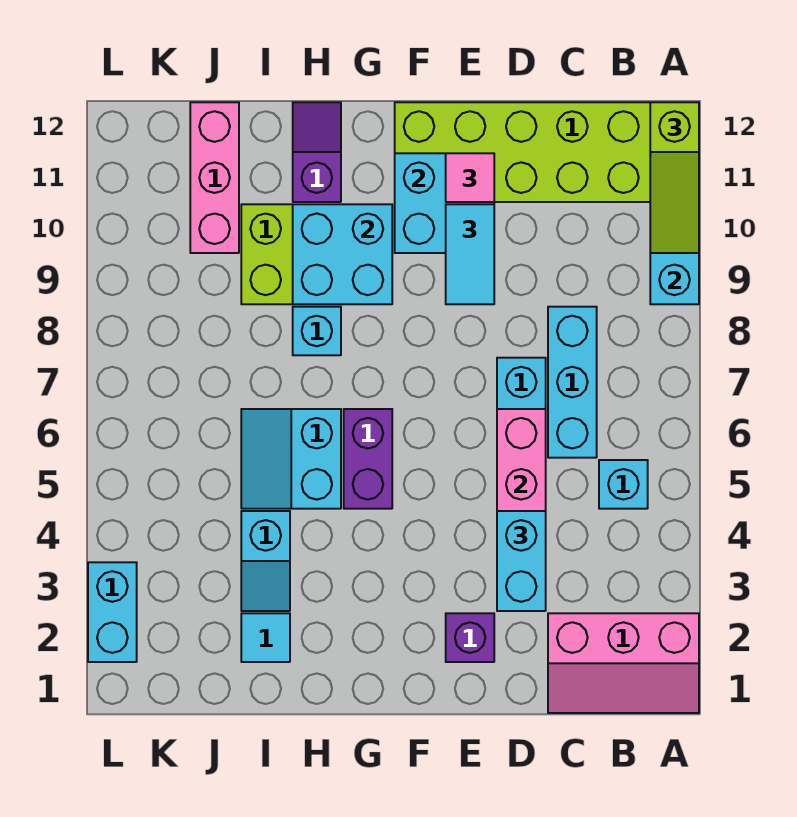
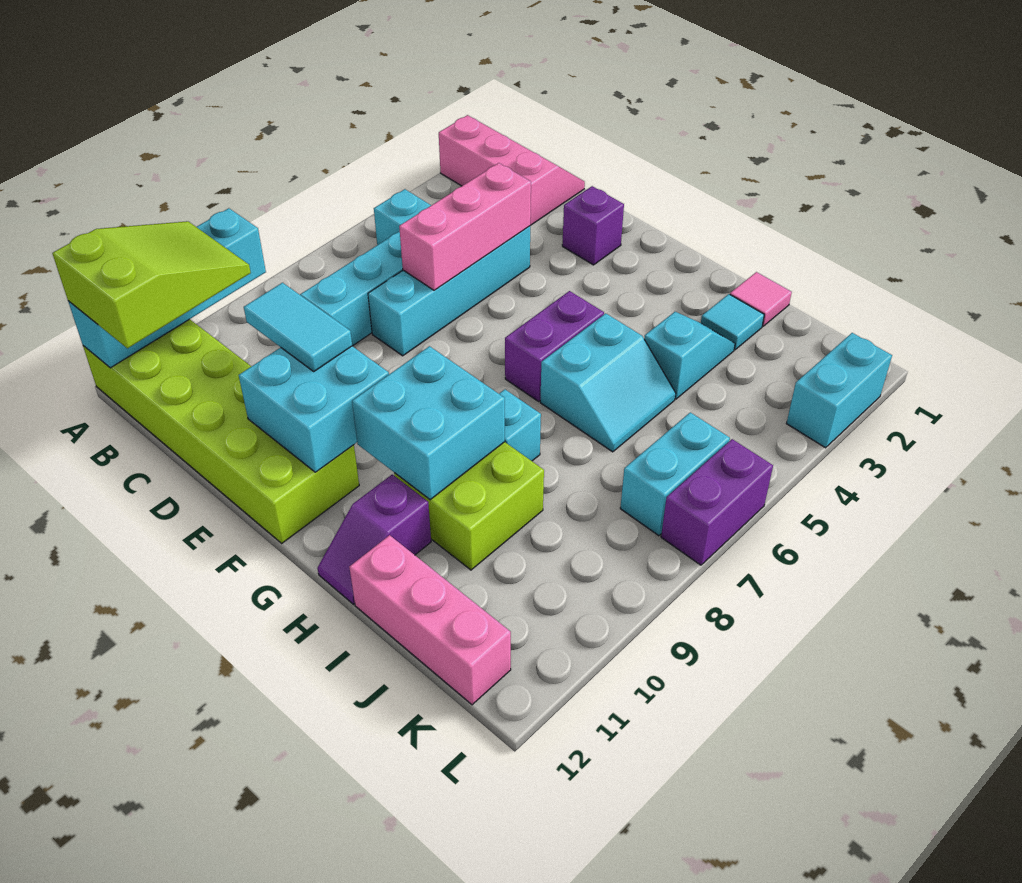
lime 1x3 slope [650,102,699,253] -> lime 2x3 slope [52,221,251,348]
cyan 1x2 brick [497,511,546,611] -> cyan 1x2 brick moved to [620,412,730,536]
cyan 1x2 tile [446,204,494,304] -> cyan 1x2 tile turned to [244,283,352,371]
pink 1x1 tile [446,153,494,202] -> pink 1x1 tile moved to [730,272,792,326]
pink 1x3 brick [190,102,239,253] -> pink 1x3 brick turned to [349,535,511,705]
none -> purple 1x2 brick [661,439,773,565]

